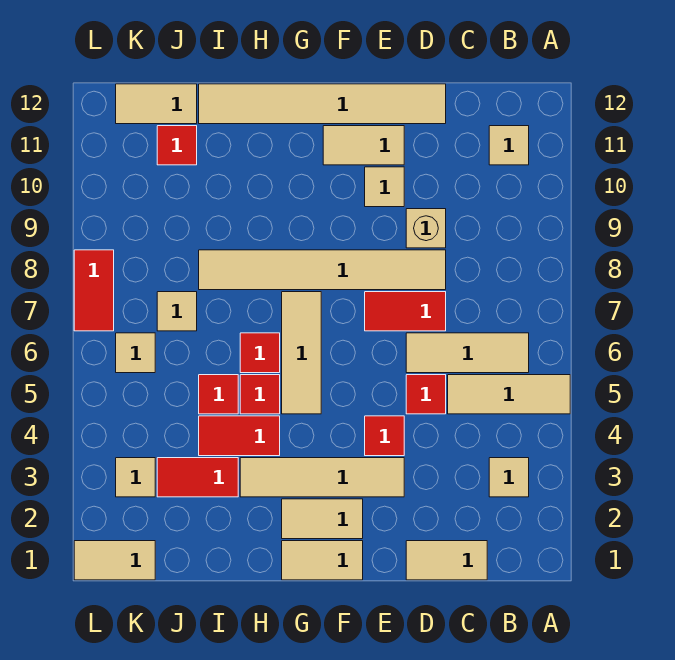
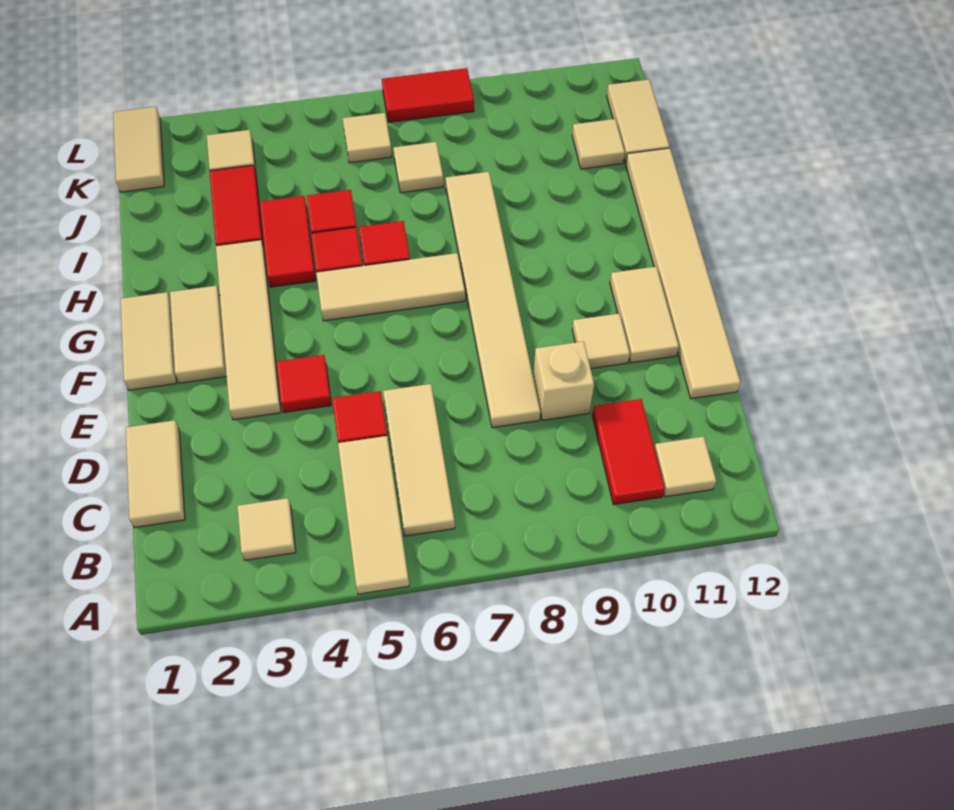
red 1x2 tile [365,292,446,331] -> red 1x2 tile moved to [592,399,665,505]
red 1x1 tile [157,126,197,165] -> tan 1x1 tile [572,119,625,169]

